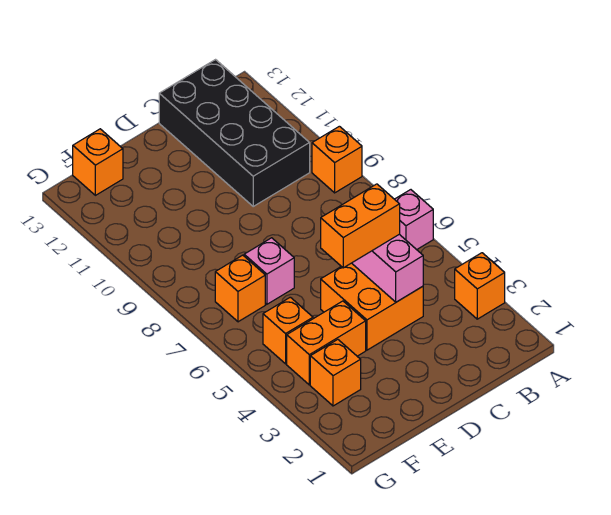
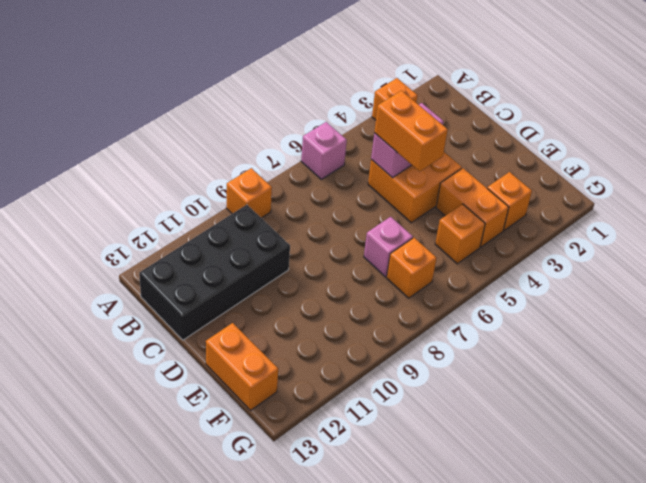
orange 1x1 brick [73,129,123,195] -> orange 1x2 brick [206,323,278,410]

